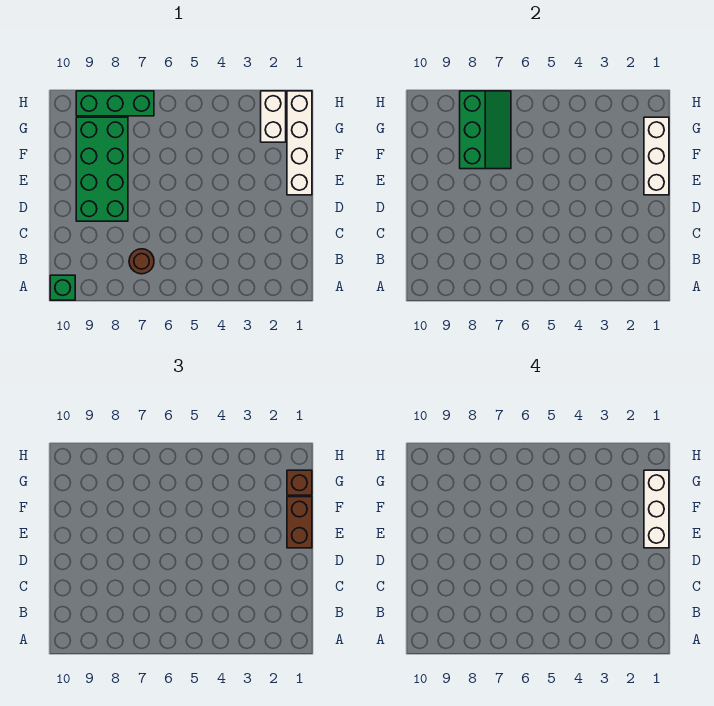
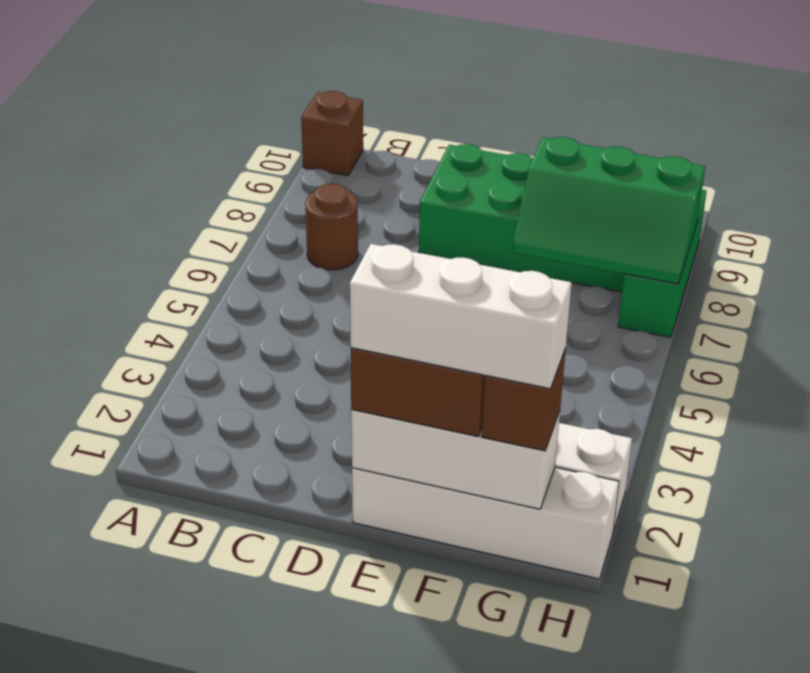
green 1x1 brick [50,275,75,300] -> brown 1x1 brick [301,91,363,176]

